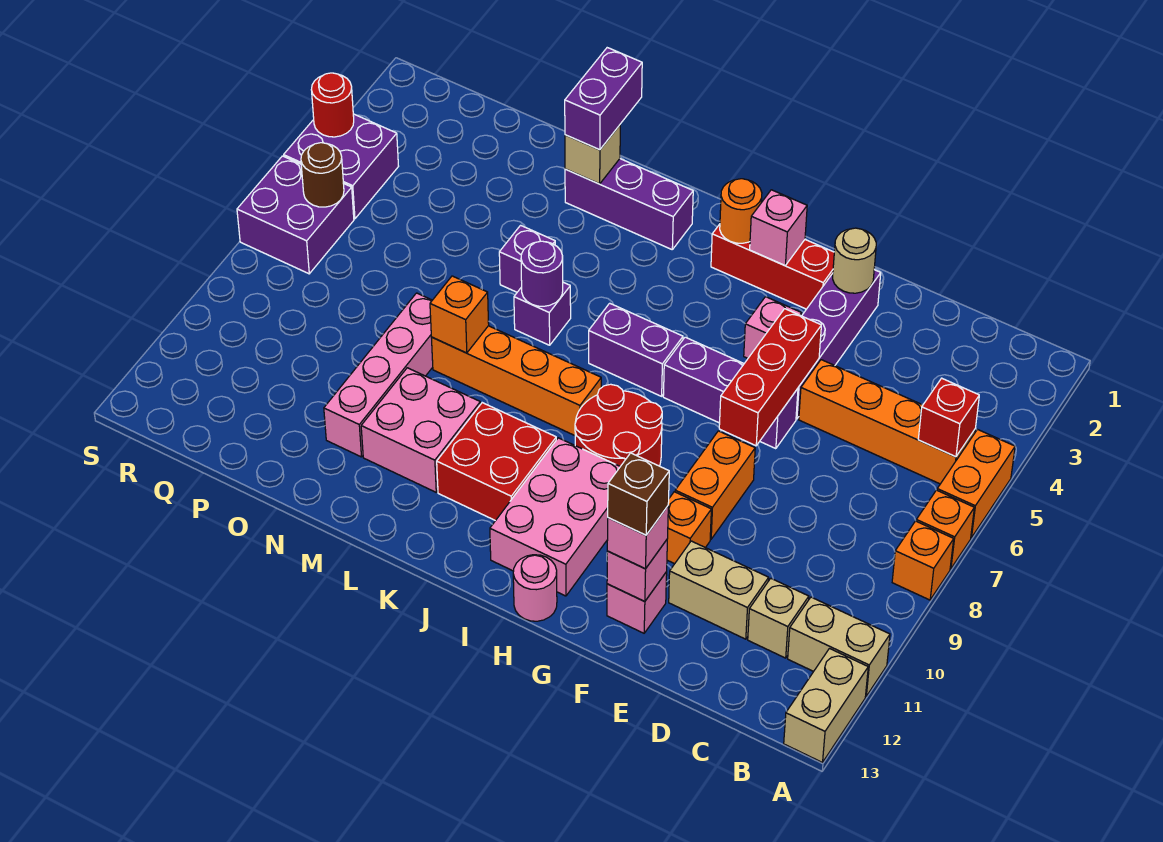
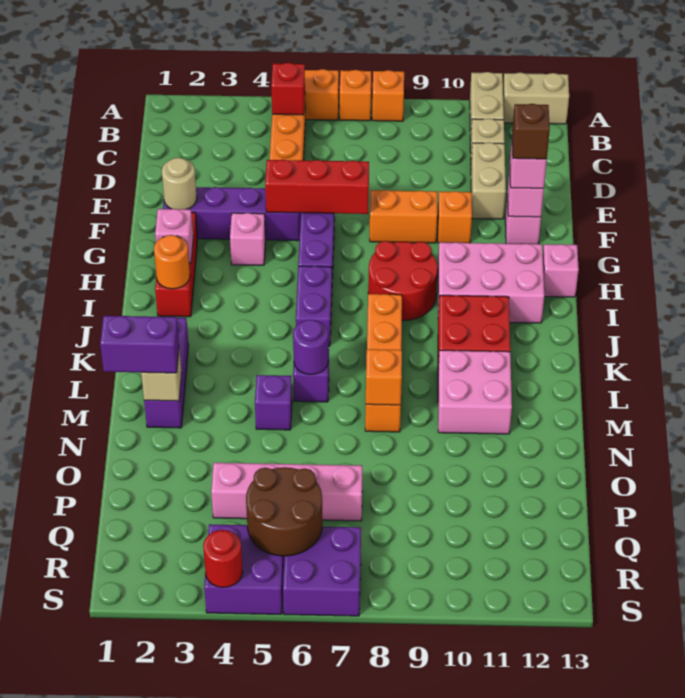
pink 1x1 round brick [513,555,557,621] -> pink 1x1 brick [543,244,579,297]
pink 1x4 brick [324,293,433,457] -> pink 1x4 brick moved to [211,463,362,521]
brown 1x1 round brick [301,143,344,207] -> brown 2x2 round brick [246,467,323,556]

